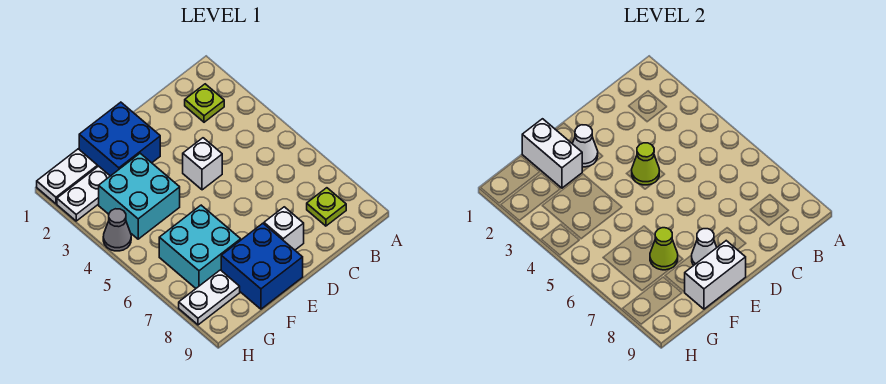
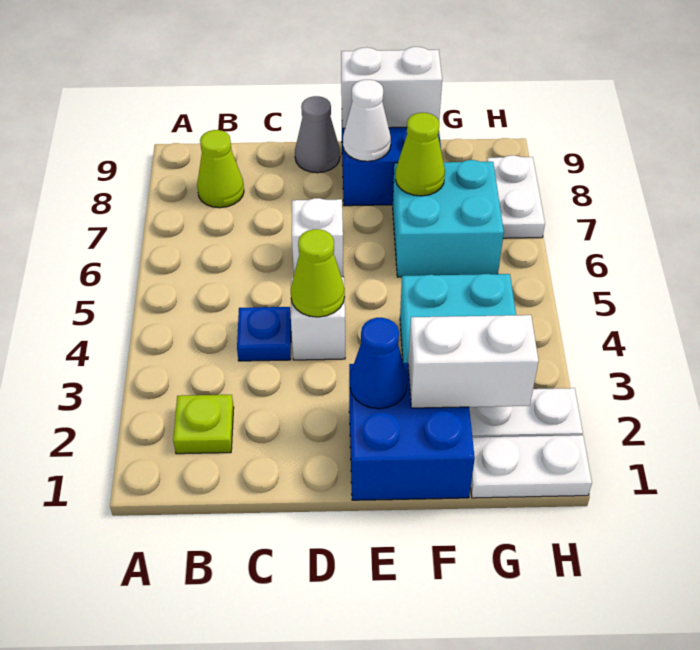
lime 1x1 plate [307,188,346,226] -> lime 1x1 cone [197,130,244,208]
none -> blue 1x1 plate [237,307,291,361]
white 1x1 brick [264,207,304,250] -> white 1x1 brick moved to [292,198,343,277]
white 1x1 cone [572,125,598,167] -> blue 1x1 cone [350,318,407,409]
white 1x2 brick [522,119,582,188] -> white 1x2 brick turned to [408,315,539,408]
white 1x2 plate [179,270,240,325] -> white 1x2 plate turned to [487,155,545,238]
grey 1x1 cone [103,209,131,251] -> grey 1x1 cone moved to [295,96,340,173]

